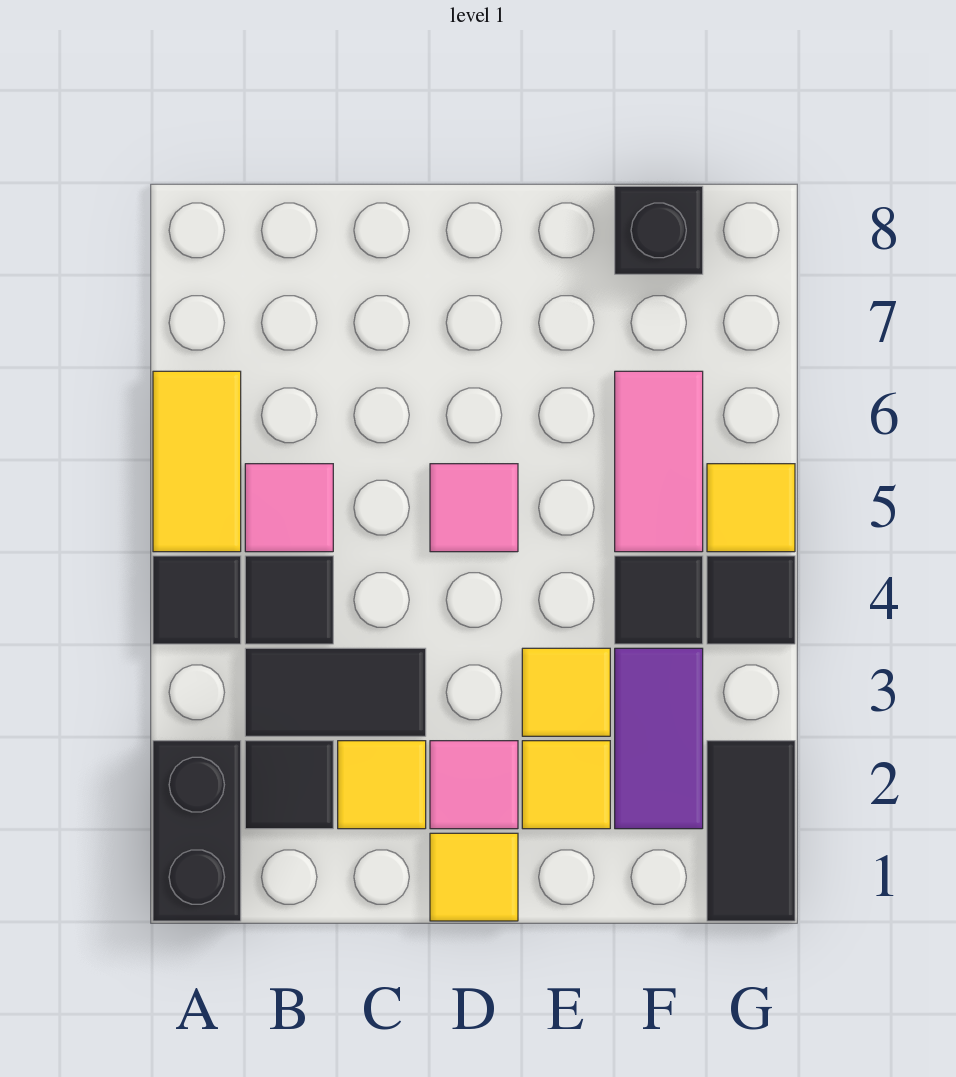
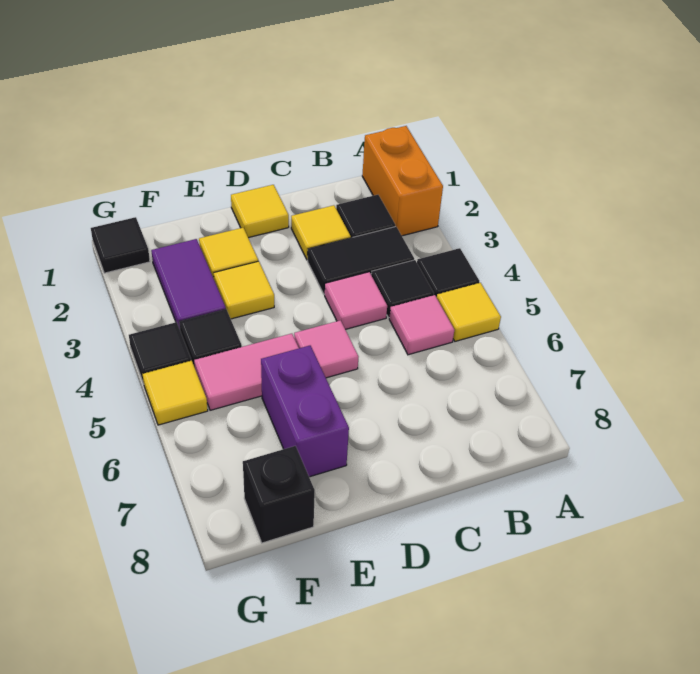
black 1x2 brick [153,741,241,921] -> orange 1x2 brick [362,126,443,236]
yellow 1x2 tile [153,371,241,552] -> yellow 1x1 tile [437,283,501,341]
pink 1x1 tile [430,741,518,829] -> pink 1x1 tile moved to [325,272,387,329]
none -> purple 1x2 brick [261,346,349,477]
pink 1x2 tile [615,371,703,552] -> pink 1x2 tile turned to [194,334,299,410]
black 1x2 tile [707,741,795,921] -> black 1x1 tile [91,217,150,273]

